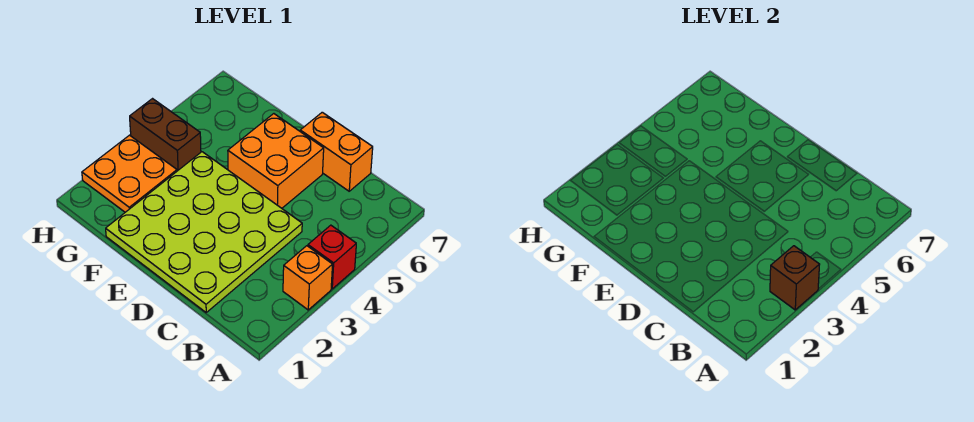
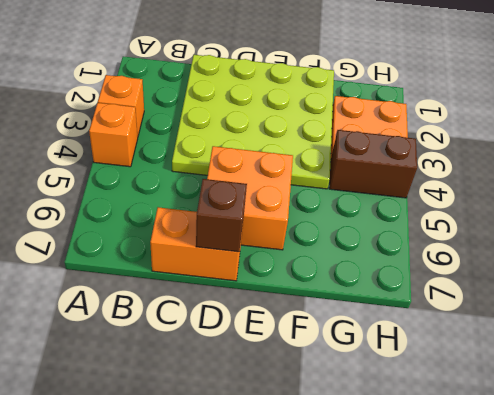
brown 1x1 brick [770,246,820,310] -> brown 1x1 brick moved to [196,179,247,252]
red 1x1 brick [308,225,356,289] -> orange 1x1 brick [89,103,138,167]

